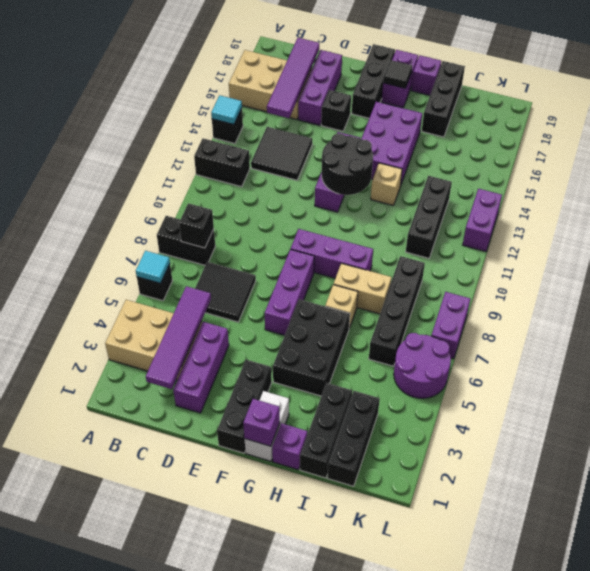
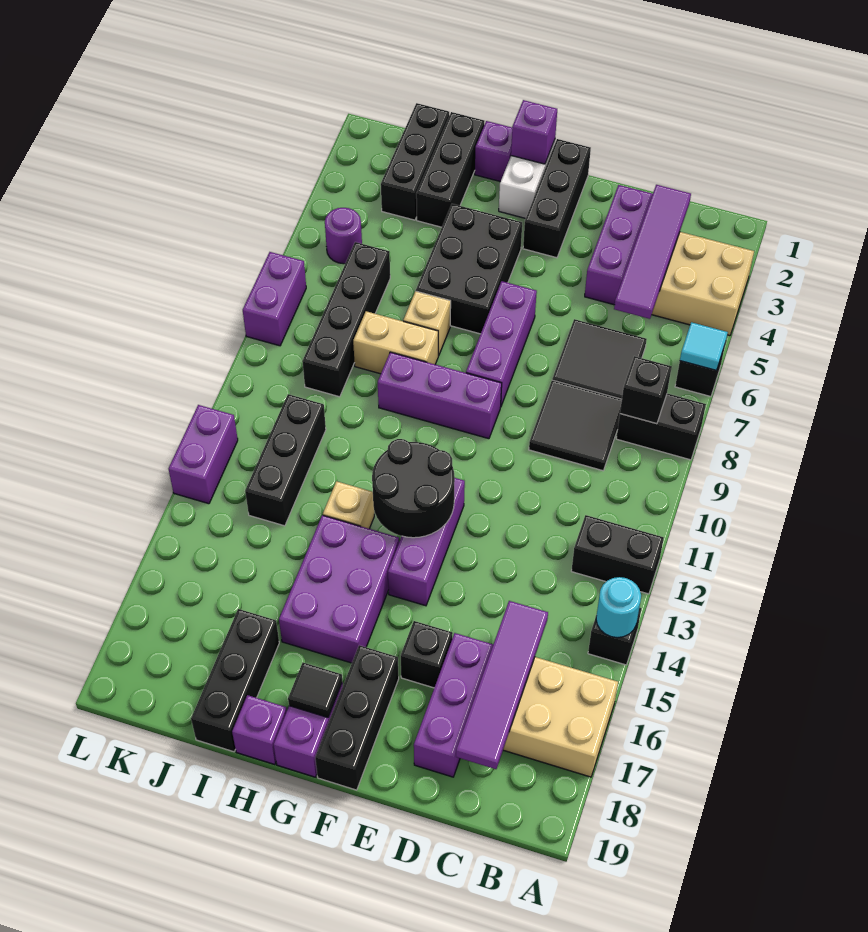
cyan 1x1 tile [211,95,242,124] -> cyan 1x1 round brick [596,577,641,638]
black 2x2 tile [251,127,312,180] -> black 2x2 tile moved to [529,380,622,471]
purple 2x2 round brick [394,333,451,398] -> purple 1x1 round brick [325,208,362,264]

